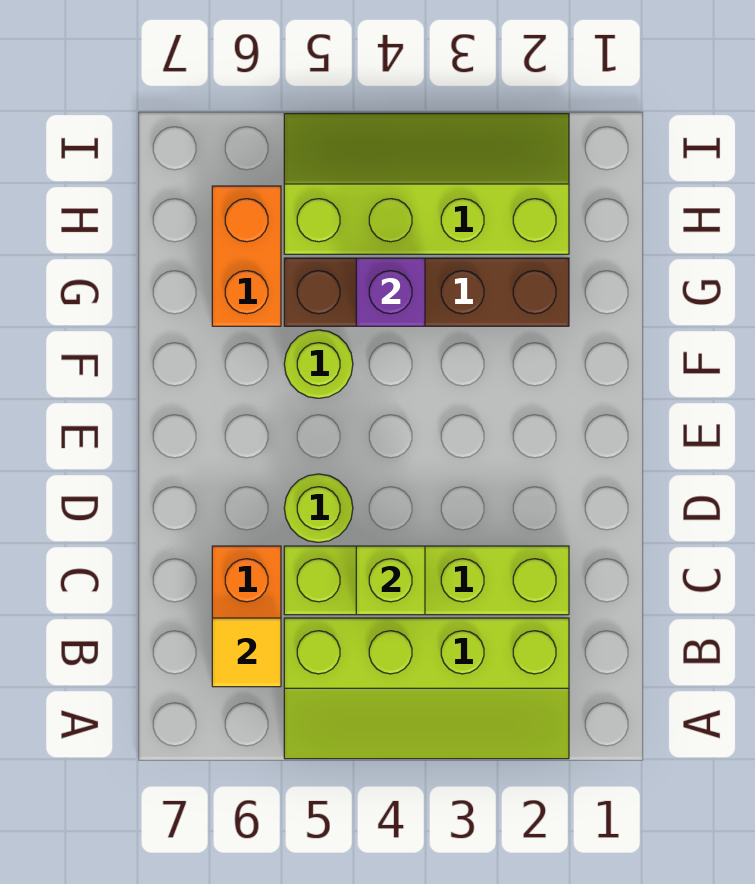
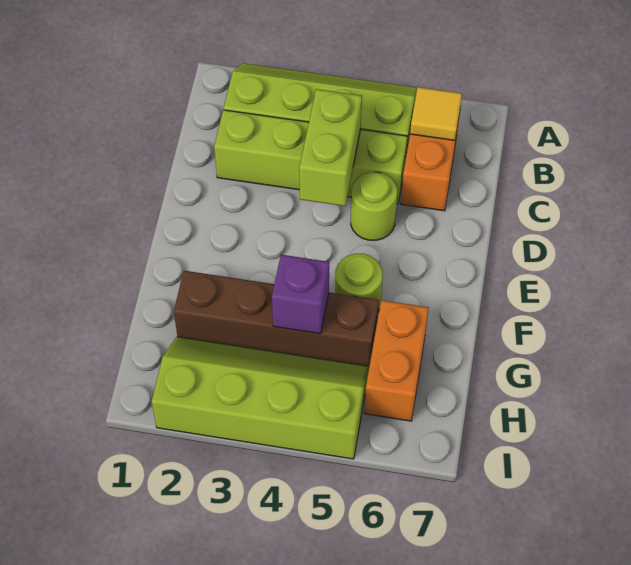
lime 1x1 brick [356,546,425,615] -> lime 1x2 brick [299,89,362,206]
lime 2x4 slope [284,114,569,254] -> lime 2x4 slope turned to [152,337,369,459]

